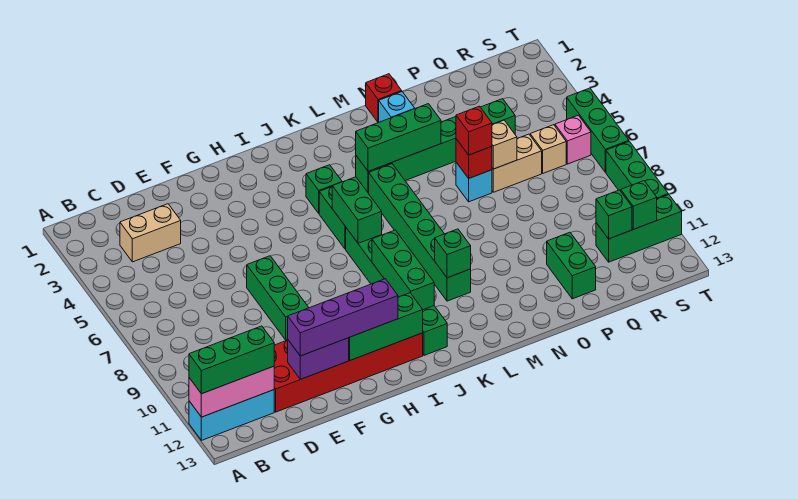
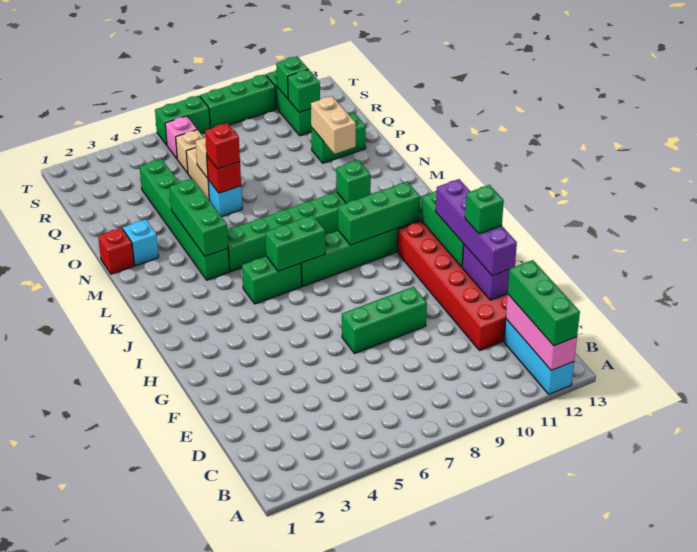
tan 1x2 brick [120,204,181,262] -> tan 1x2 brick moved to [311,96,356,154]
green 1x1 brick [306,165,342,213] -> green 1x1 brick moved to [465,185,504,234]
green 1x3 brick [567,88,629,172] -> green 1x2 brick [155,95,210,145]

